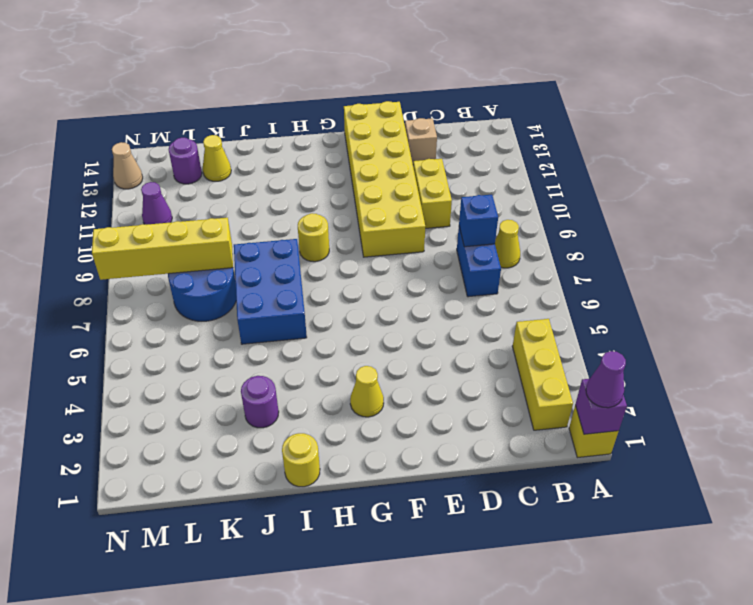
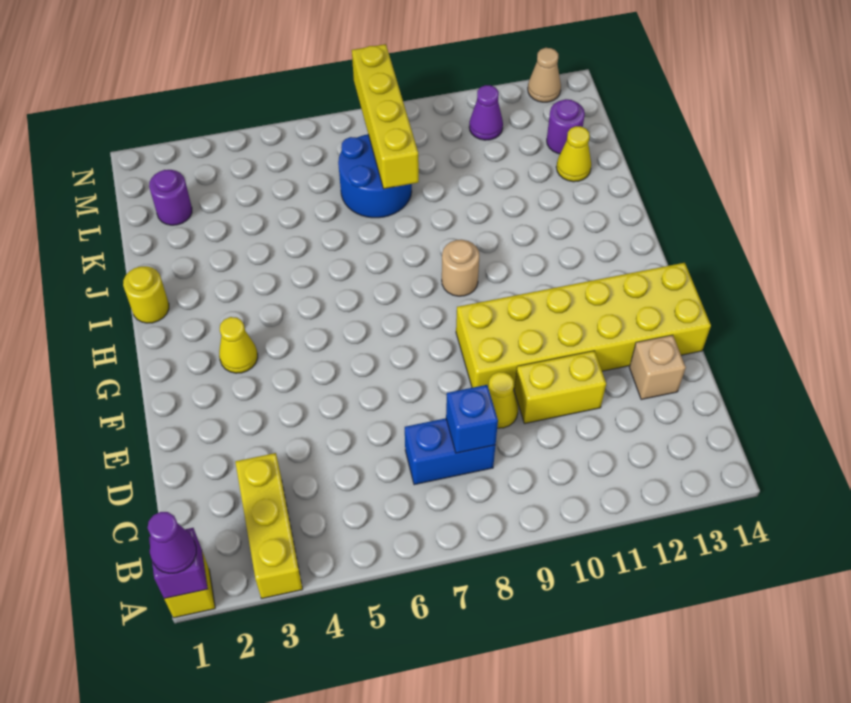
yellow 1x3 brick [512,319,573,430] -> yellow 1x3 brick turned to [235,453,303,598]
yellow 1x1 cone [495,220,520,268] -> yellow 1x1 cone moved to [488,372,518,428]
yellow 1x1 round brick [298,213,329,262] -> tan 1x1 round brick [442,240,479,296]
blue 2x3 brick [234,239,307,344] -> none
purple 1x1 round brick [241,376,279,428] -> purple 1x1 round brick moved to [149,170,192,225]

